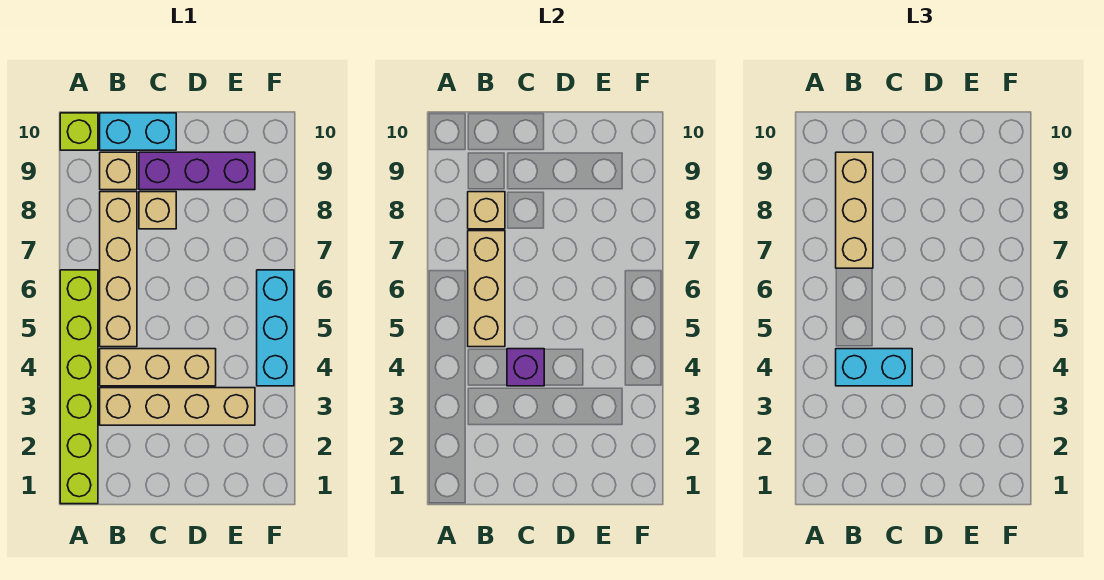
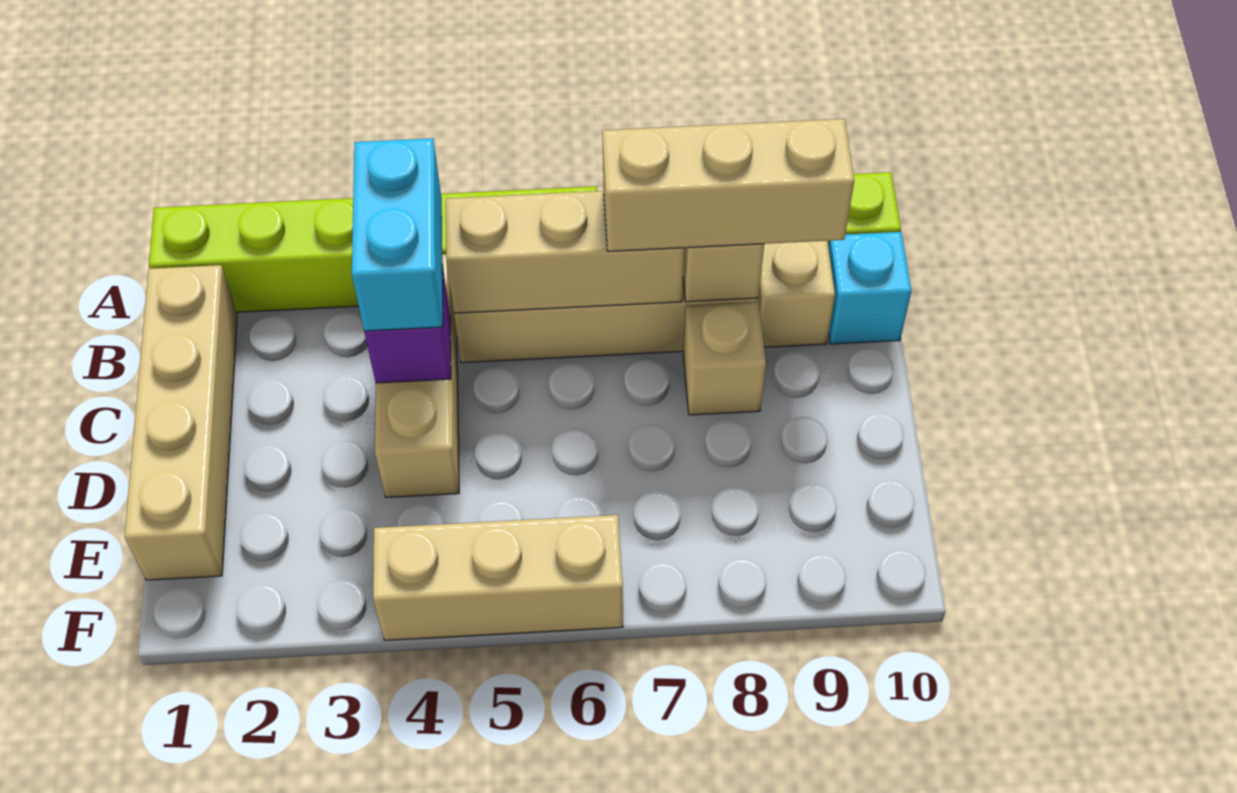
tan 1x4 brick [100,388,255,425] -> tan 1x4 brick moved to [125,265,237,580]
cyan 1x2 brick [100,113,176,150] -> cyan 1x1 brick [828,232,911,344]
purple 1x3 brick [139,152,255,190] -> none
cyan 1x3 brick [257,270,294,386] -> tan 1x3 brick [373,515,623,640]

